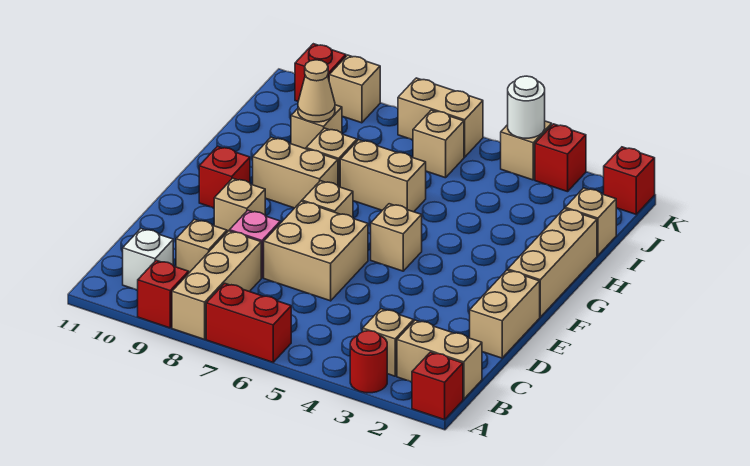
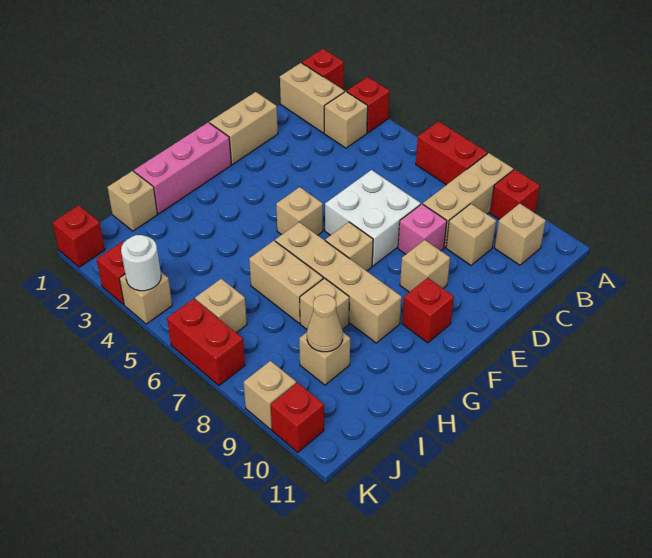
red 1x1 round brick [350,331,387,393] -> red 1x1 brick [347,77,390,133]
white 1x1 brick [123,229,173,290] -> tan 1x1 brick [495,204,546,265]
tan 2x2 brick [264,201,368,301] -> white 2x2 brick [325,170,421,266]
tan 1x3 brick [508,209,597,317] -> pink 1x3 brick [134,122,231,214]
tan 1x2 brick [253,137,338,208] -> tan 1x4 brick [275,222,402,343]
tan 1x2 brick [398,78,483,157] -> red 1x2 brick [167,299,245,385]

